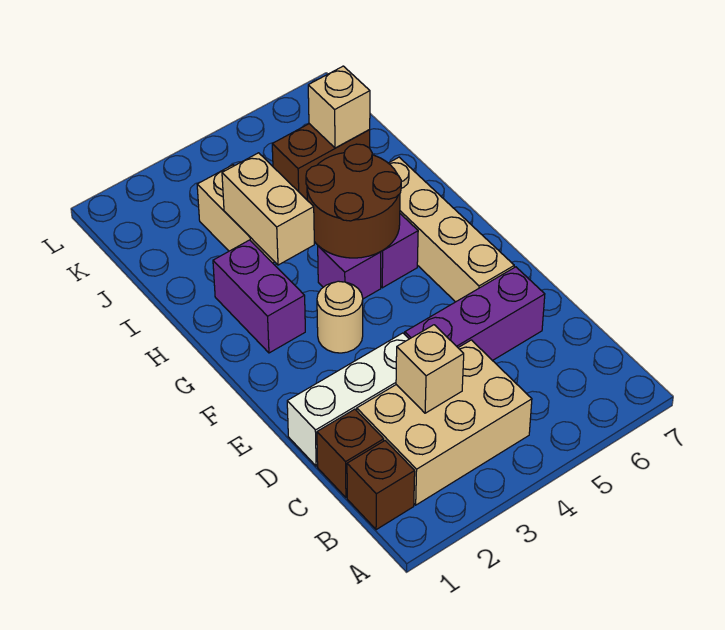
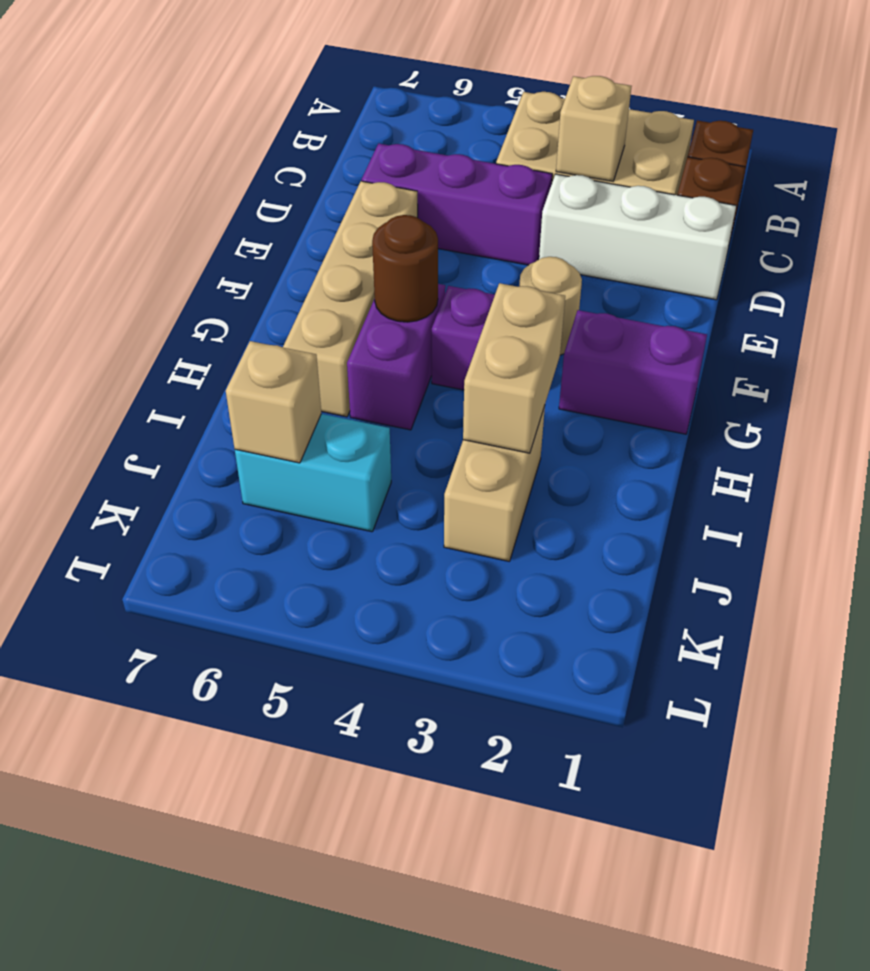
purple 1x2 brick [213,240,305,353] -> purple 1x2 brick turned to [559,310,707,434]
brown 2x2 round brick [306,144,401,258] -> brown 1x1 round brick [372,215,438,322]
brown 1x2 brick [272,124,370,200] -> cyan 1x2 brick [235,414,391,532]

